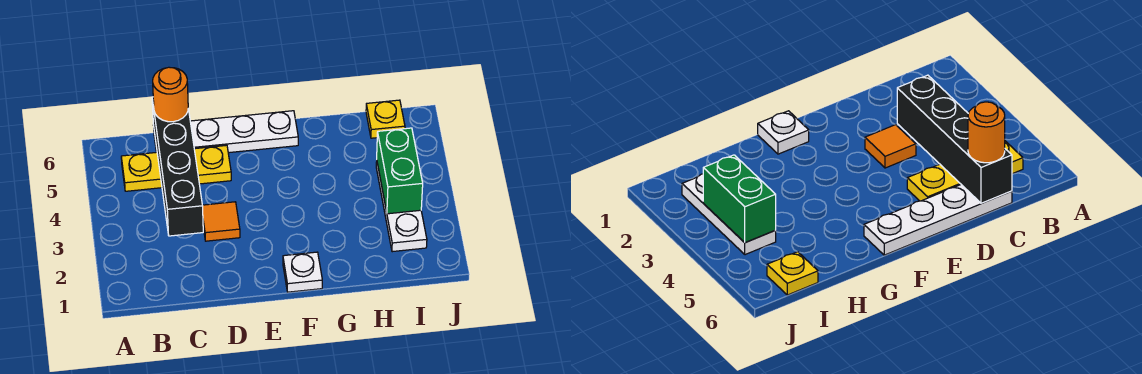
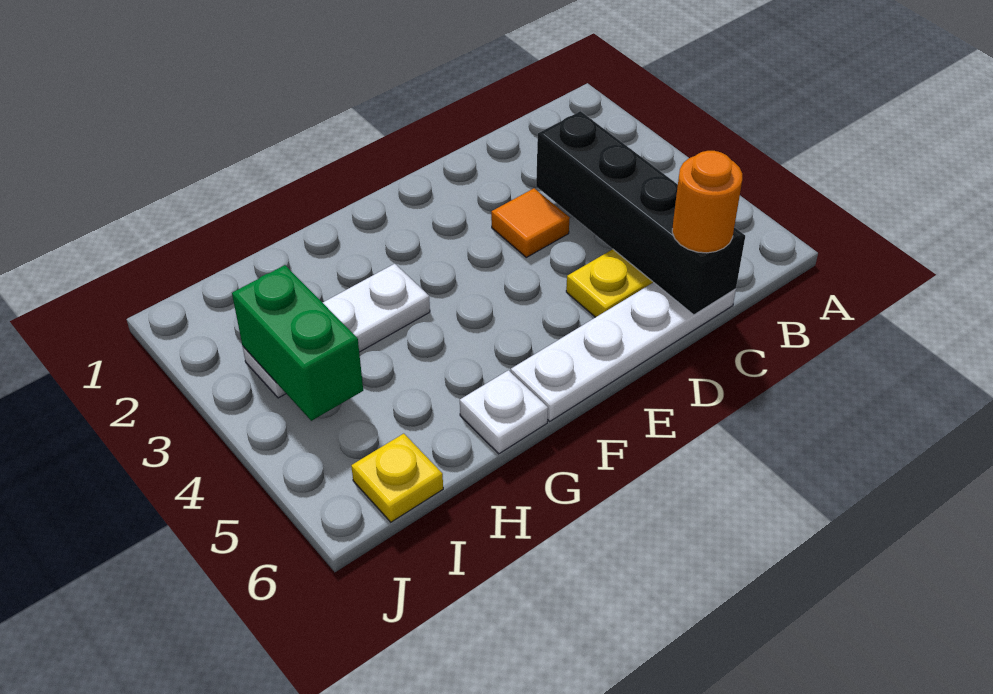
white 1x1 plate [283,252,322,292] -> white 1x1 plate moved to [460,370,548,454]
white 1x3 plate [376,162,427,252] -> white 1x3 plate turned to [242,264,430,398]

